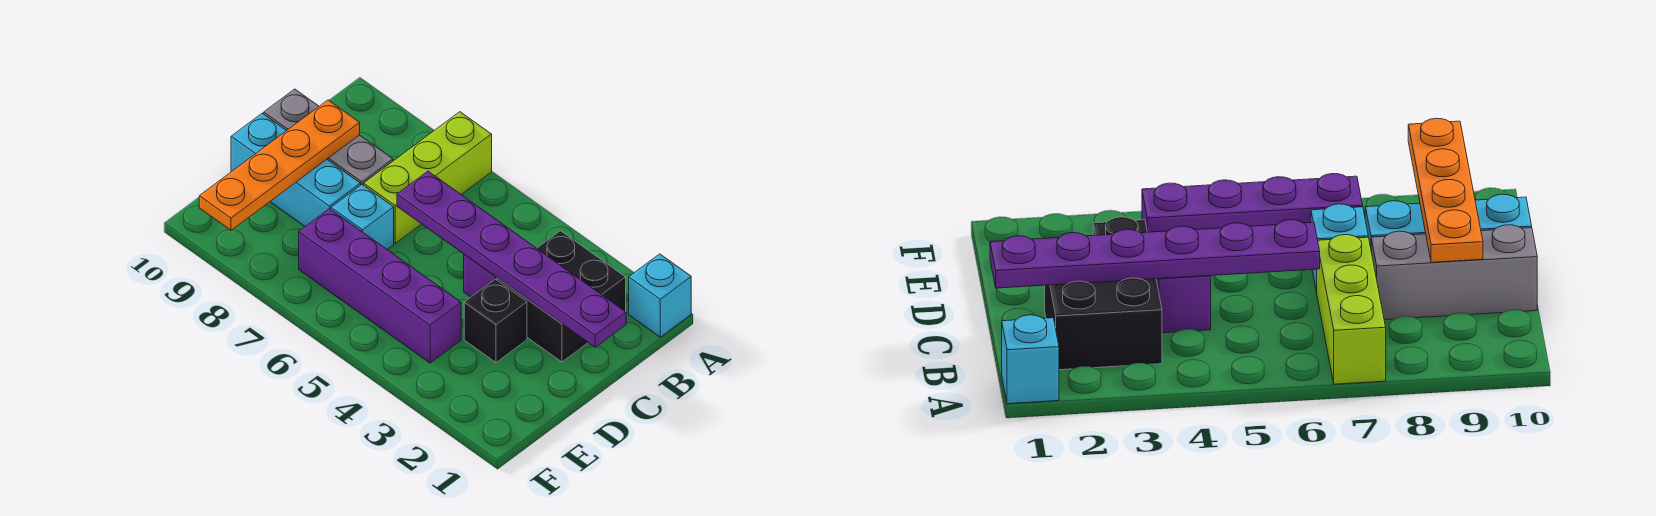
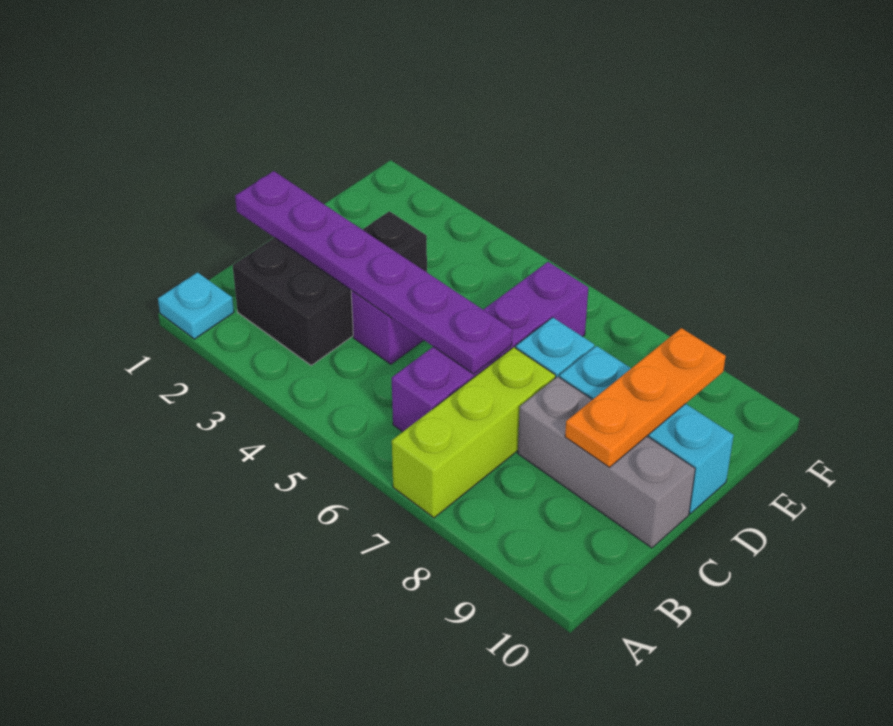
cyan 1x1 brick [629,254,691,337] -> cyan 1x1 plate [158,272,234,339]
orange 1x4 plate [199,100,360,230] -> orange 1x3 plate [565,328,726,467]
purple 1x4 brick [299,209,461,363] -> purple 1x4 brick turned to [392,262,588,432]

